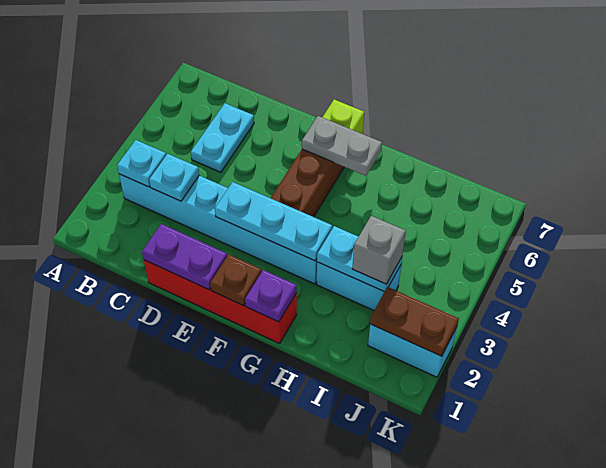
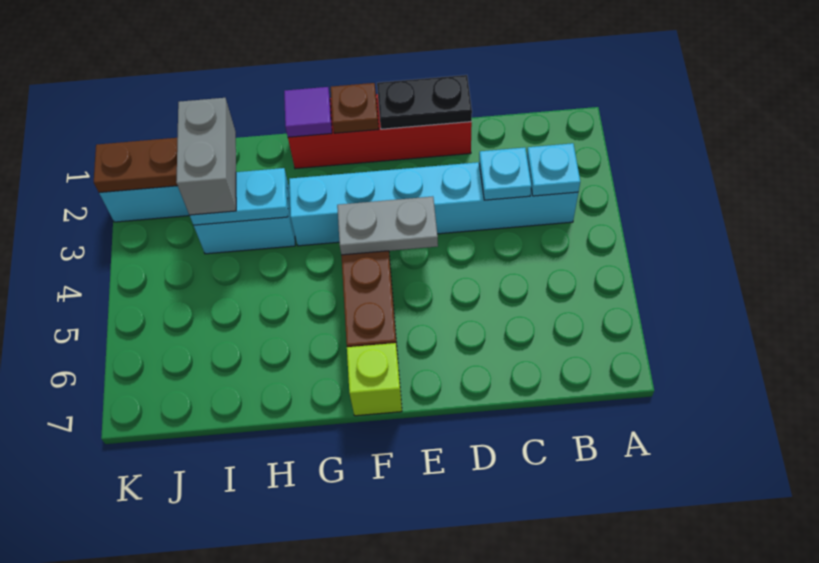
cyan 1x2 plate [191,103,254,172] -> none
purple 1x2 plate [142,224,227,290] -> black 1x2 plate [377,75,472,129]
cyan 1x3 plate [215,182,332,261] -> none
grey 1x2 plate [302,116,382,176] -> grey 1x2 plate moved to [337,196,438,255]
purple 1x1 plate [245,270,297,322] -> purple 1x1 tile [284,87,332,137]
grey 1x1 brick [352,216,406,284] -> grey 1x2 brick [176,98,236,215]

